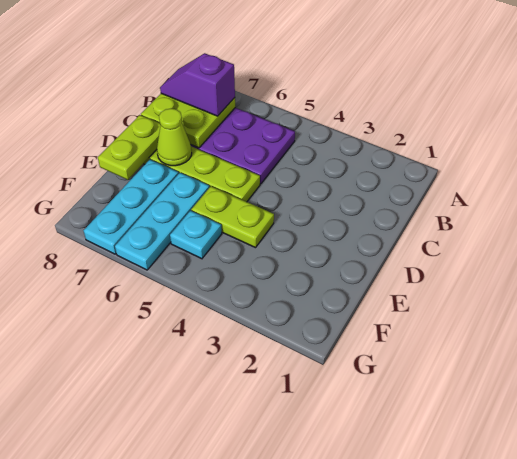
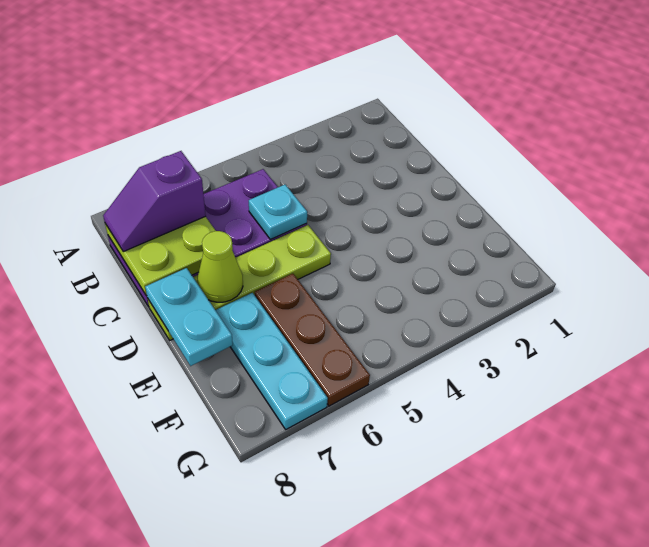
lime 1x2 plate [98,115,161,180] -> cyan 1x2 plate [145,268,233,366]
lime 1x2 plate [191,186,274,248] -> none
cyan 1x3 plate [115,173,209,270] -> brown 1x3 plate [255,274,370,406]
cyan 1x1 plate [170,211,222,259] -> cyan 1x1 plate moved to [249,185,307,239]

